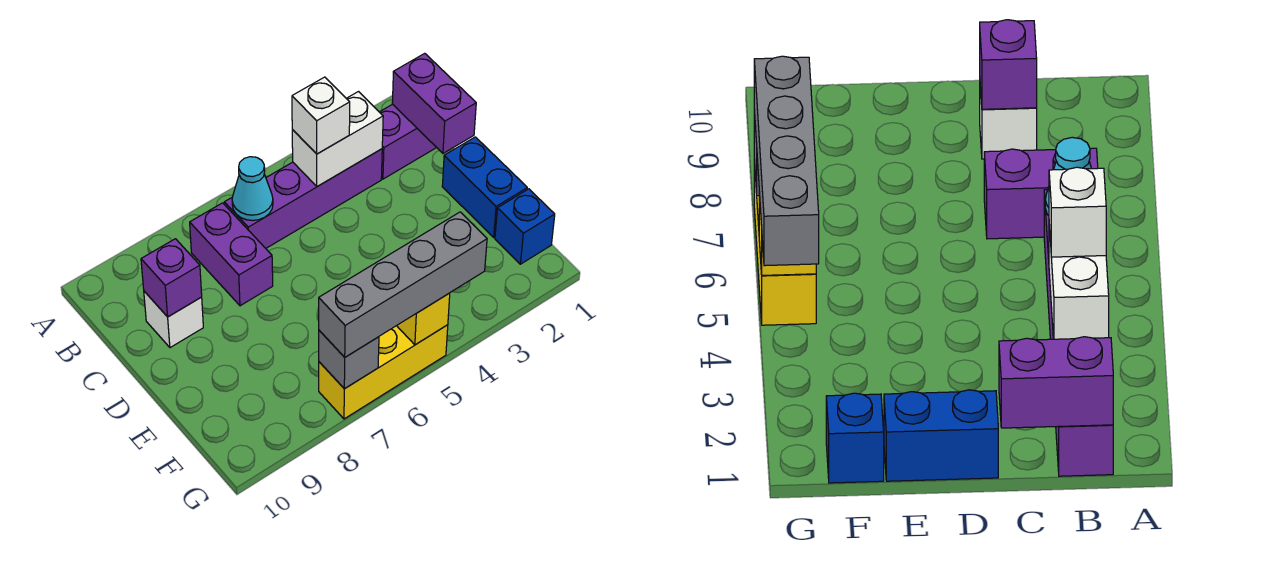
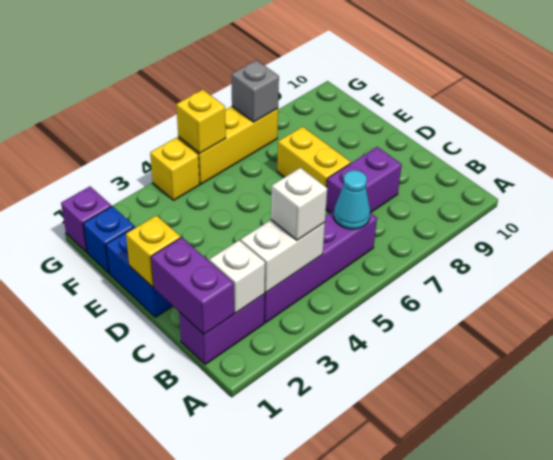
purple 1x2 brick [190,203,273,306] -> purple 1x2 brick turned to [326,147,402,213]
white 1x1 brick [144,291,203,348] -> white 1x1 brick moved to [209,240,265,313]
purple 1x1 brick [141,239,202,317] -> purple 1x1 brick moved to [61,187,111,252]
none -> yellow 1x1 brick [126,215,181,287]
none -> yellow 1x2 brick [277,127,351,187]
none -> yellow 1x1 brick [150,137,200,200]
grey 1x4 brick [319,212,487,357] -> none

